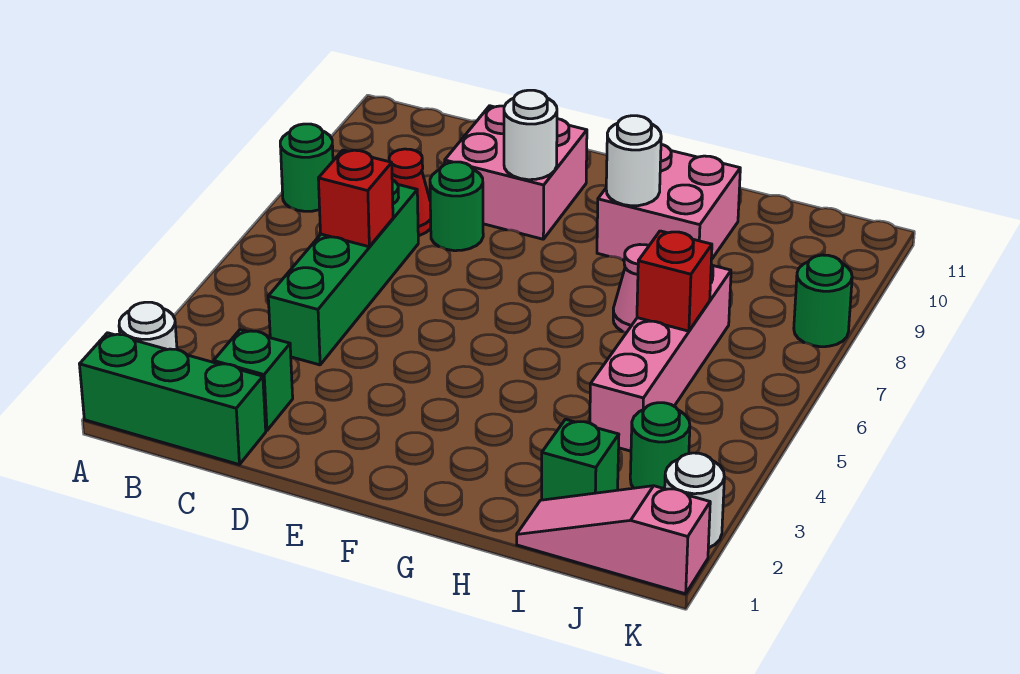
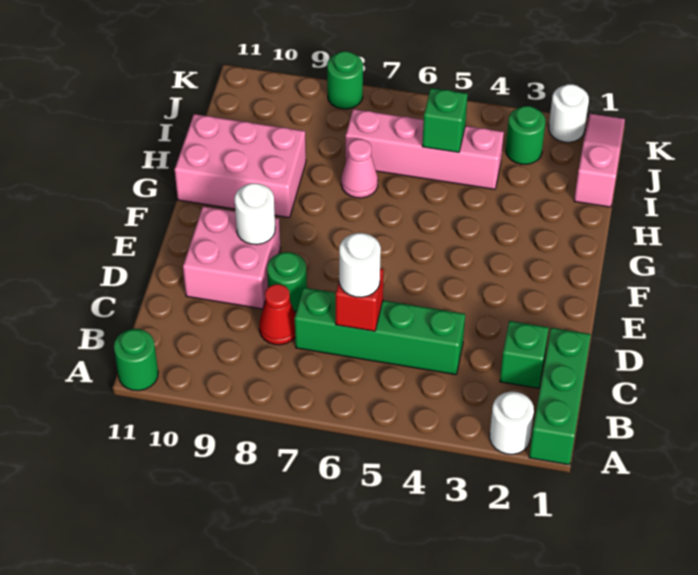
green 1x1 round brick [280,124,333,211] -> green 1x1 round brick moved to [114,329,158,391]
pink 2x2 brick [597,144,740,260] -> pink 2x3 brick [175,114,306,218]
white 1x1 round brick [606,116,661,206] -> white 1x1 round brick moved to [339,233,381,297]
pink 1x3 slope [517,486,710,594] -> pink 1x3 slope turned to [574,114,625,207]
green 1x1 brick [542,419,619,500] -> green 1x1 brick moved to [422,88,468,152]
red 1x1 brick [637,231,712,331] -> none

